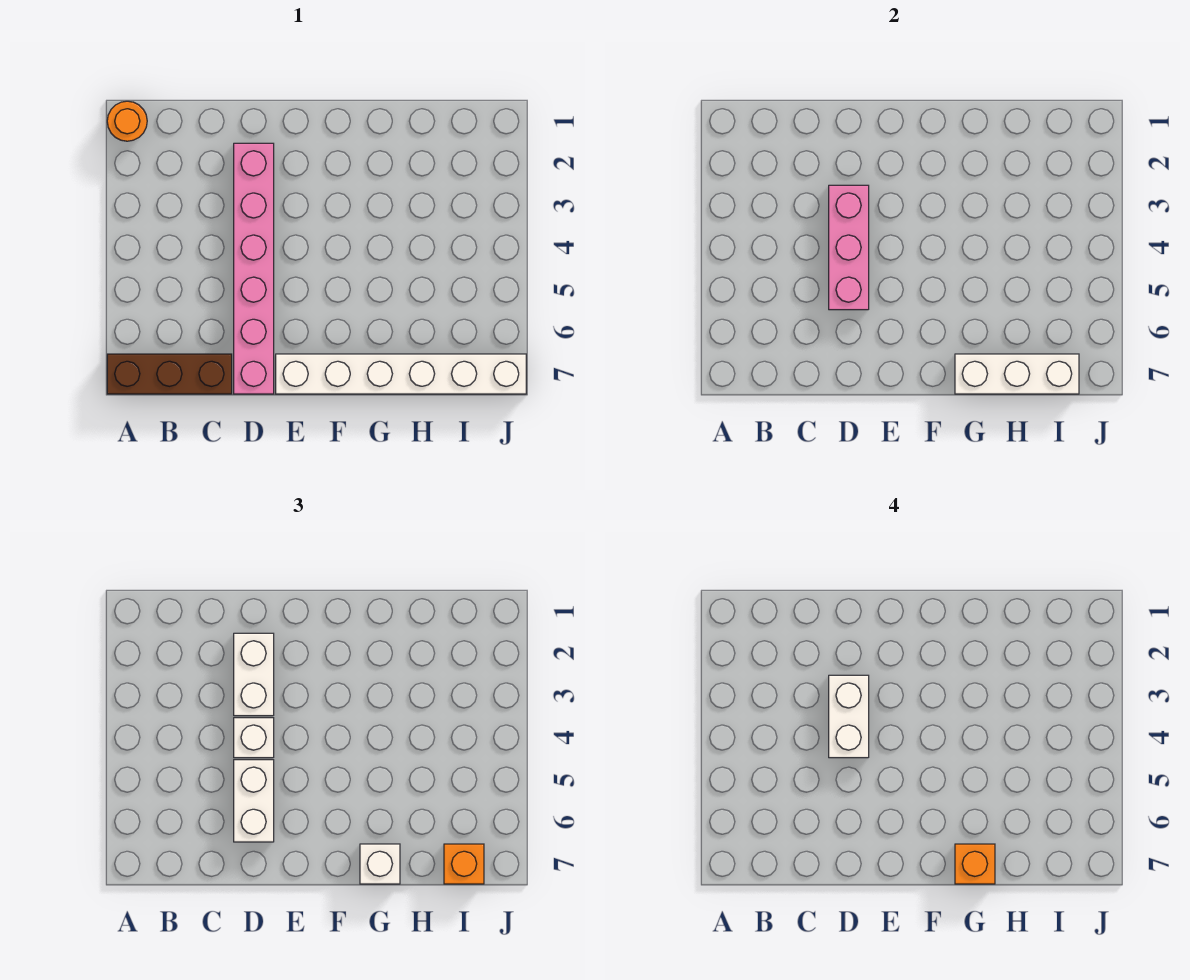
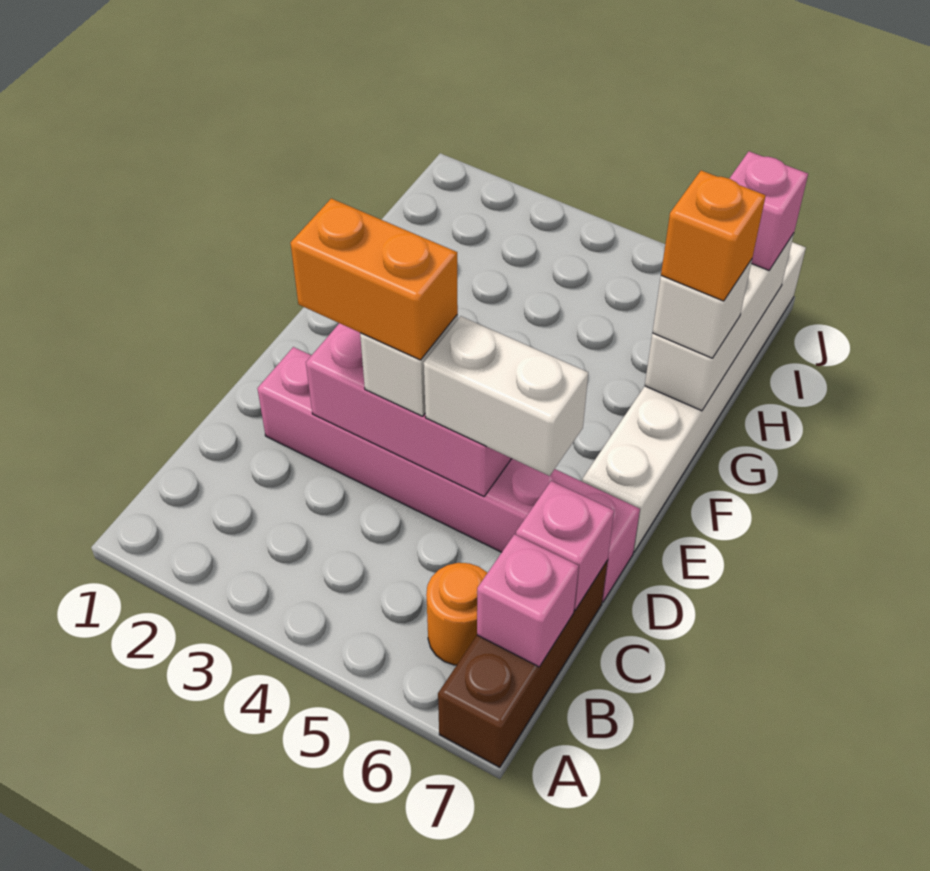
orange 1x1 round brick [107,101,147,141] -> orange 1x1 round brick moved to [426,563,487,665]
none -> pink 1x1 brick [477,534,579,667]
none -> pink 1x1 brick [516,481,614,610]
white 1x2 brick [234,633,274,716] -> none
white 1x2 brick [829,675,869,758] -> orange 1x2 brick [291,198,458,360]
orange 1x1 brick [444,844,484,884] -> pink 1x1 brick [729,151,808,270]

